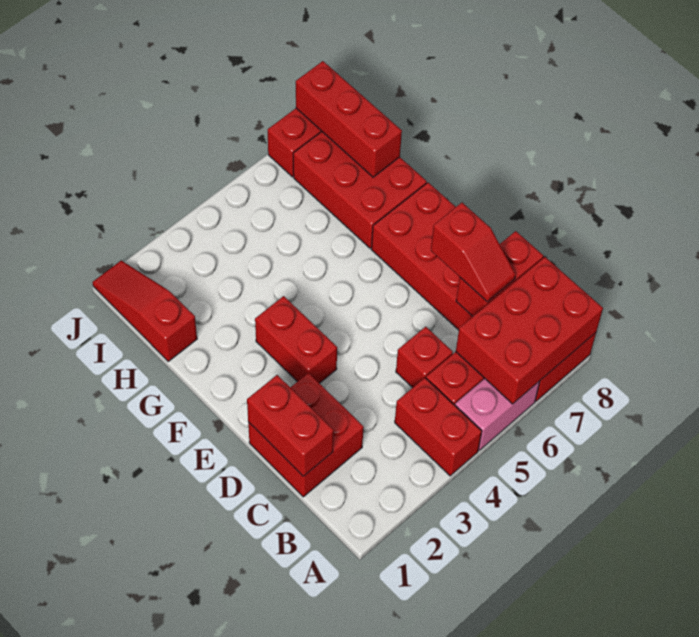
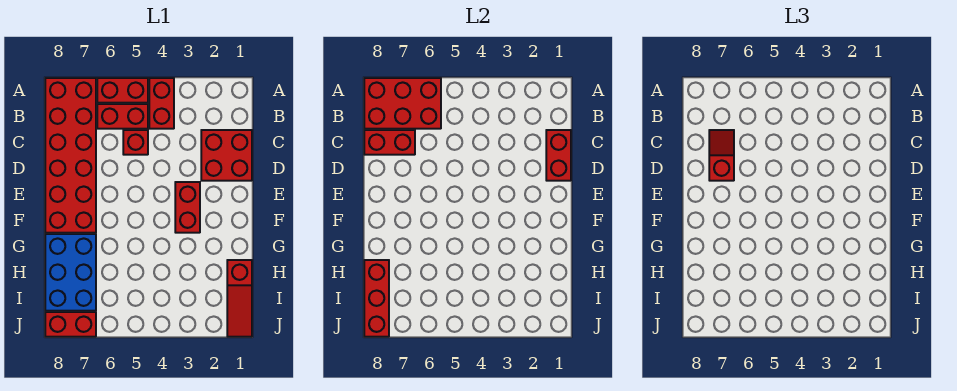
pink 1x2 brick [455,379,540,450] -> red 1x2 brick [97,78,148,103]
red 2x3 brick [293,132,427,248] -> blue 2x3 brick [45,234,96,311]

